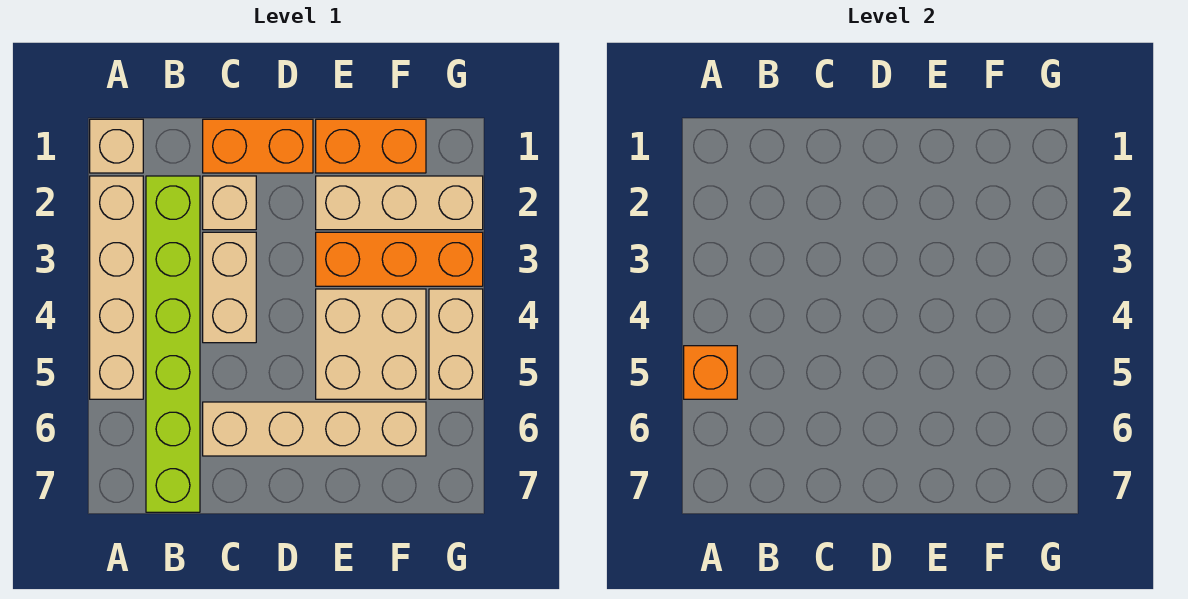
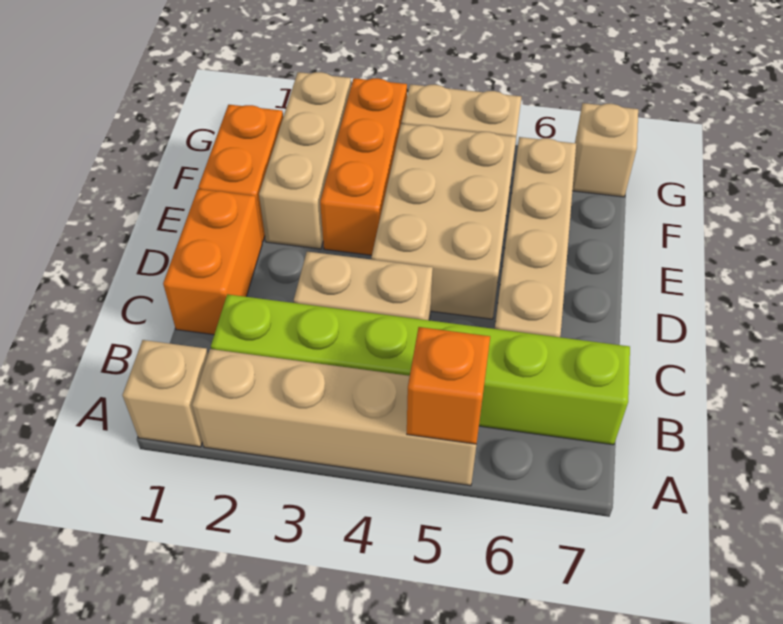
tan 1x1 brick [203,176,256,230] -> tan 1x1 brick moved to [572,103,638,197]
tan 2x2 brick [316,289,426,399] -> tan 2x3 brick [371,124,516,319]

